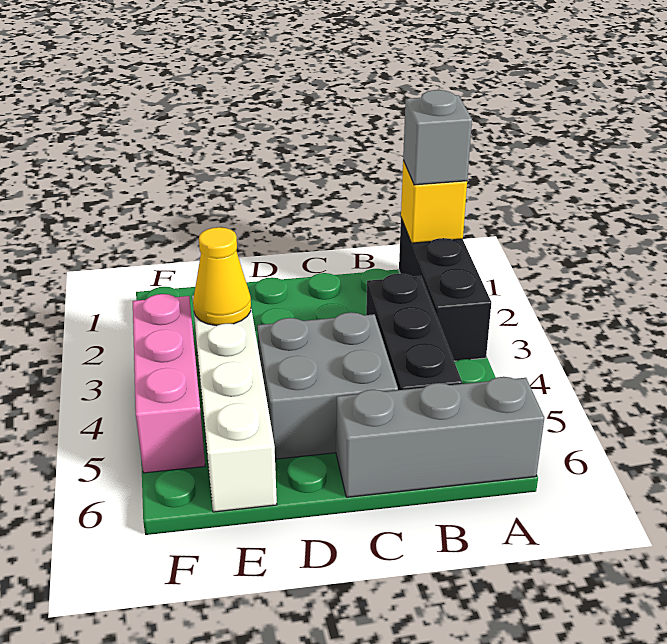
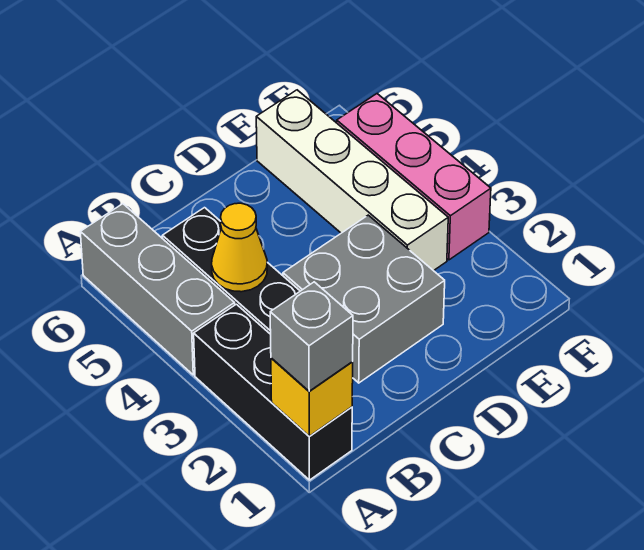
grey 1x3 brick [336,377,544,497] -> grey 1x3 brick turned to [80,204,235,375]
grey 2x2 brick [257,312,398,459] -> grey 2x2 brick moved to [283,215,445,383]
yellow 1x1 cone [193,227,251,326] -> yellow 1x1 cone moved to [212,203,267,292]

